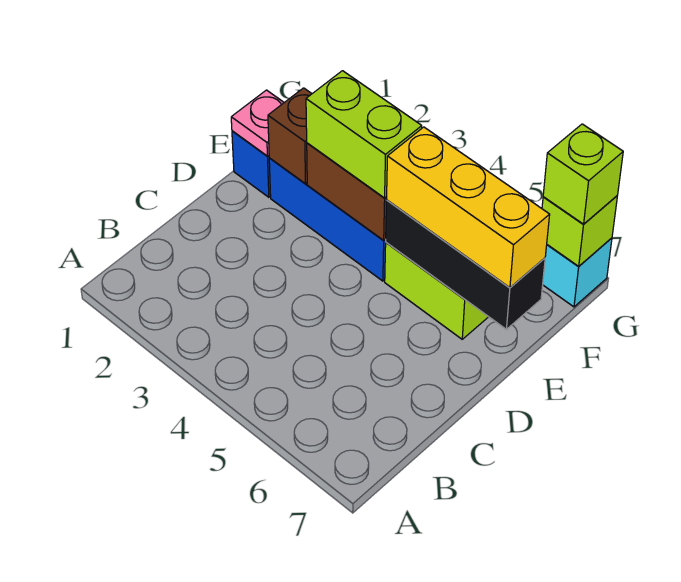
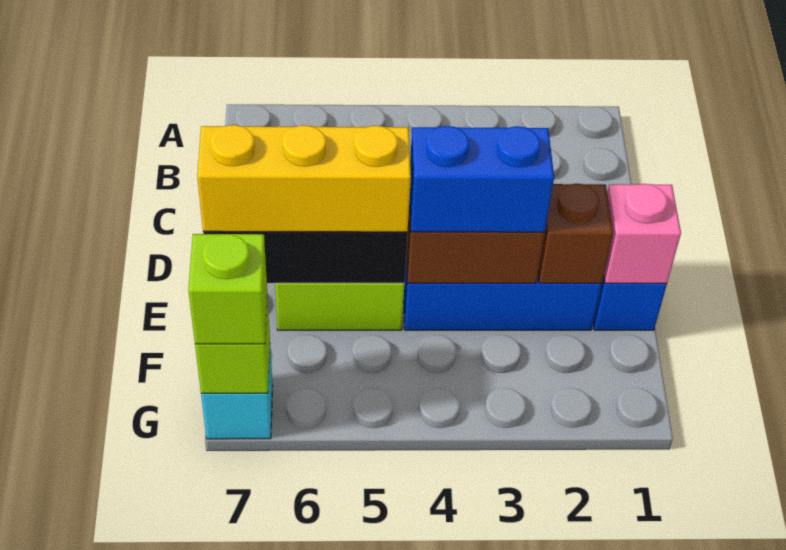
pink 1x1 plate [231,90,284,156] -> pink 1x1 brick [604,184,681,283]
lime 1x2 brick [306,71,422,198] -> blue 1x2 brick [410,126,554,233]

